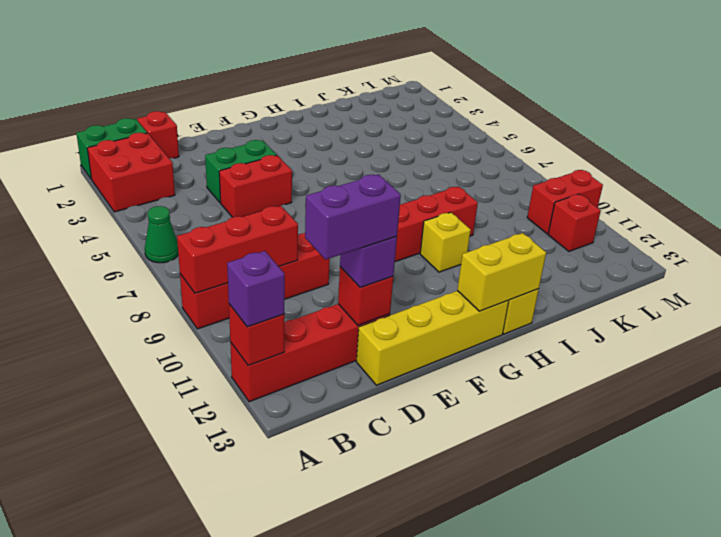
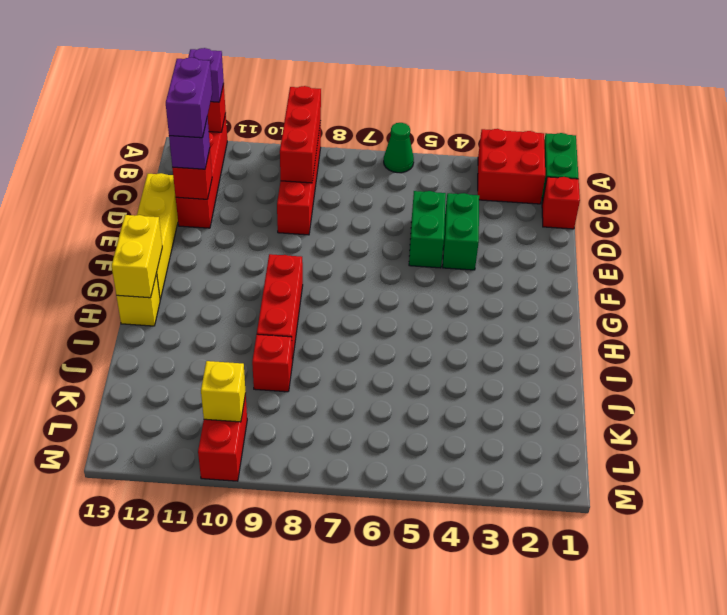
red 1x2 brick [219,155,292,217] -> green 1x2 brick [409,191,446,268]
yellow 1x1 brick [420,212,471,272] -> yellow 1x1 brick moved to [201,361,246,422]
red 1x1 brick [548,194,601,251] -> red 1x1 brick moved to [252,334,292,392]

